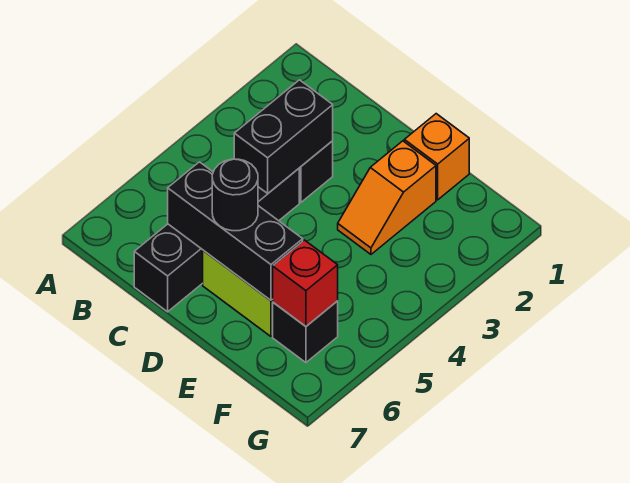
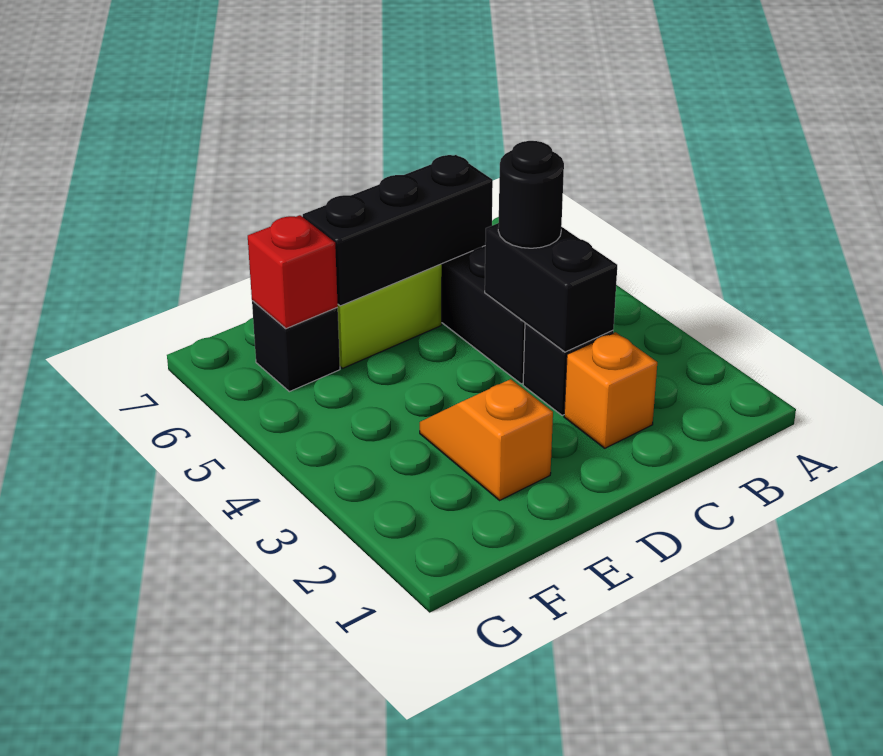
black 1x1 round brick [212,159,258,231] -> black 1x1 round brick moved to [498,141,564,248]
orange 1x1 brick [404,114,469,200] -> orange 1x1 brick moved to [564,332,657,448]

